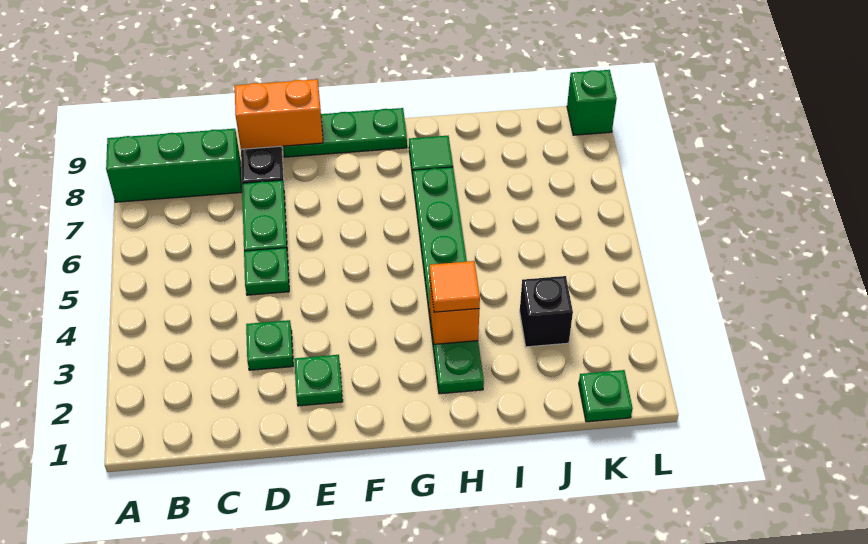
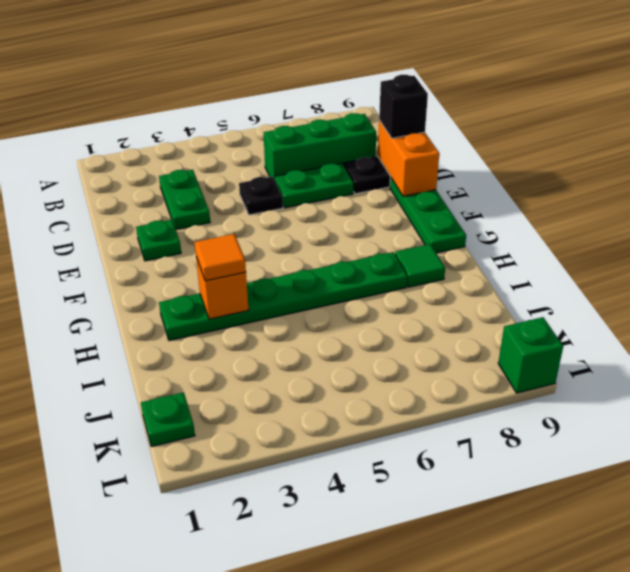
green 1x3 brick [106,129,242,202] -> green 1x3 brick turned to [264,113,376,180]
green 1x1 plate [246,320,293,370] -> green 1x2 plate [159,170,210,230]
green 1x1 plate [244,248,289,295] -> black 1x1 plate [239,177,283,215]
black 1x1 brick [520,276,573,347] -> black 1x1 brick moved to [379,75,428,138]

